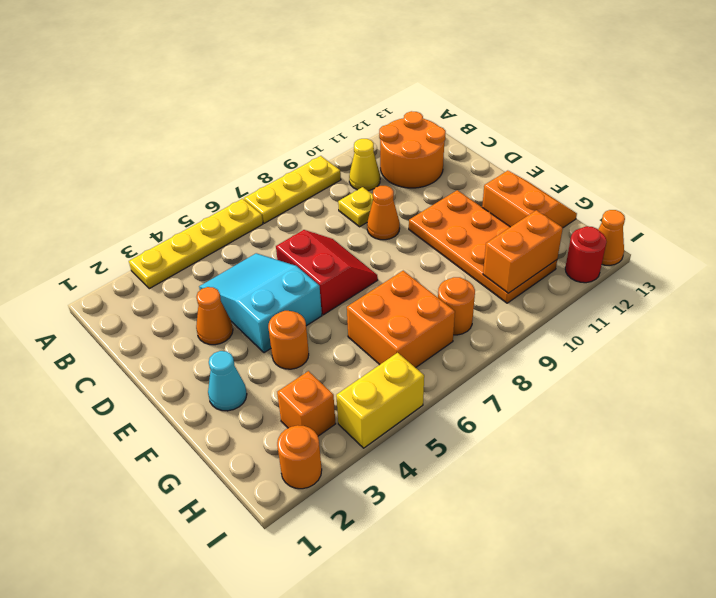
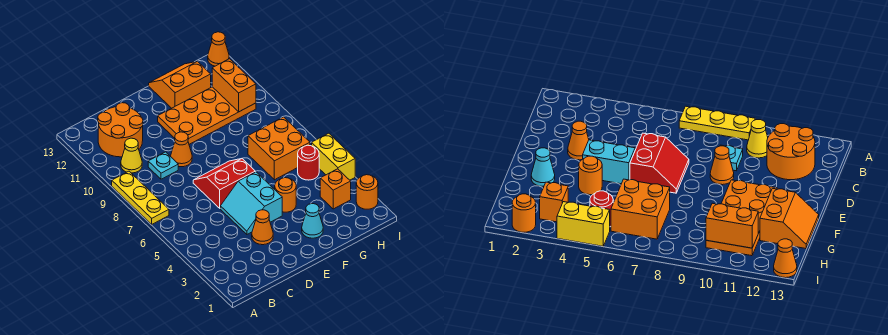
yellow 1x4 plate [129,199,263,289] -> none
cyan 2x3 slope [199,253,322,353] -> cyan 2x2 slope [220,172,282,234]
yellow 1x1 plate [338,187,373,227] -> cyan 1x1 plate [148,152,178,179]
orange 1x1 round brick [438,277,475,335] -> none
red 1x1 round brick [565,226,606,283] -> red 1x1 round brick moved to [298,145,319,180]

